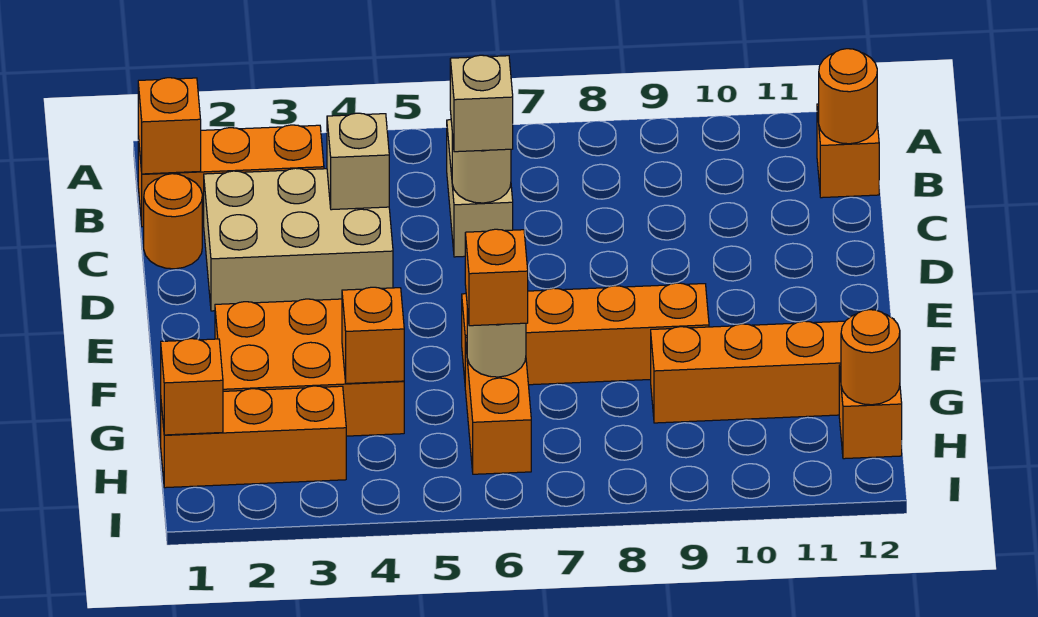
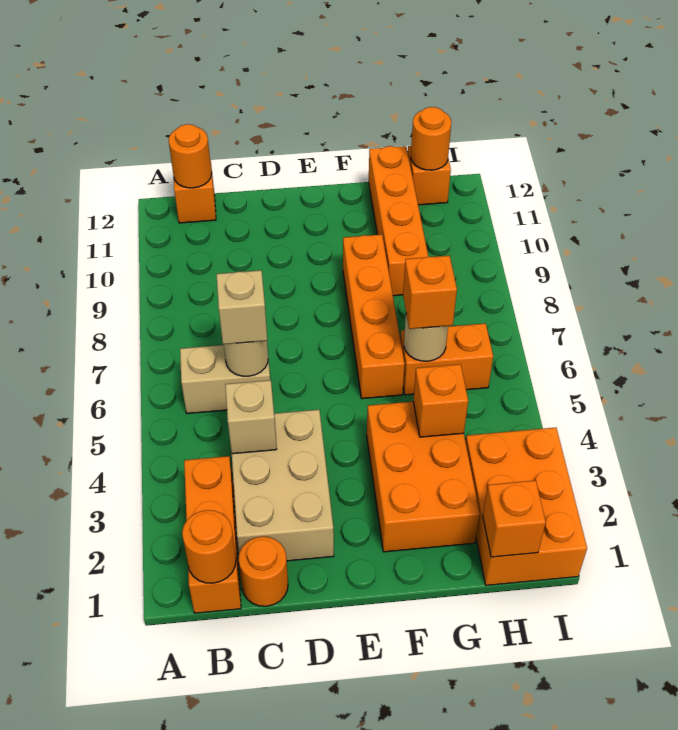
orange 1x1 brick [138,78,201,174] -> orange 1x1 round brick [182,510,236,583]
orange 1x3 brick [161,386,346,488] -> orange 2x3 brick [465,428,587,585]

